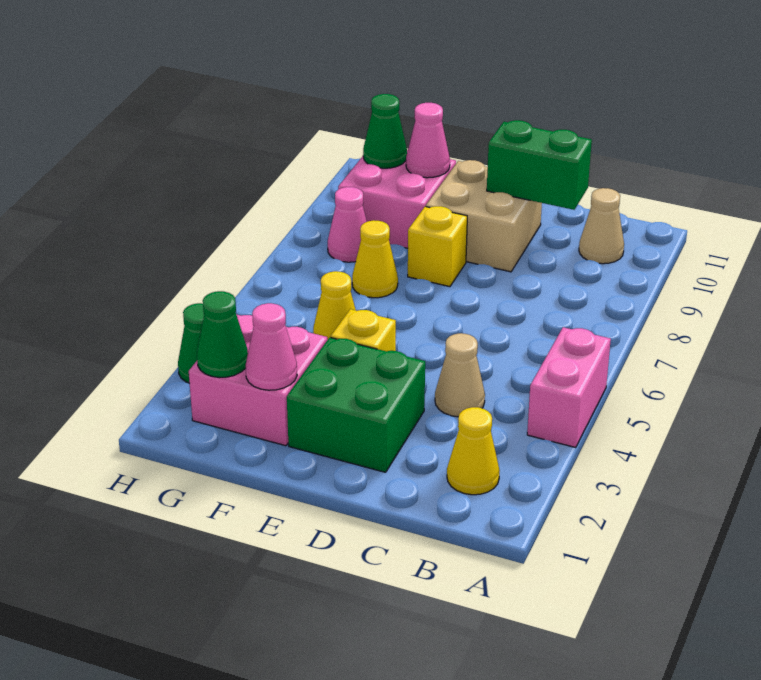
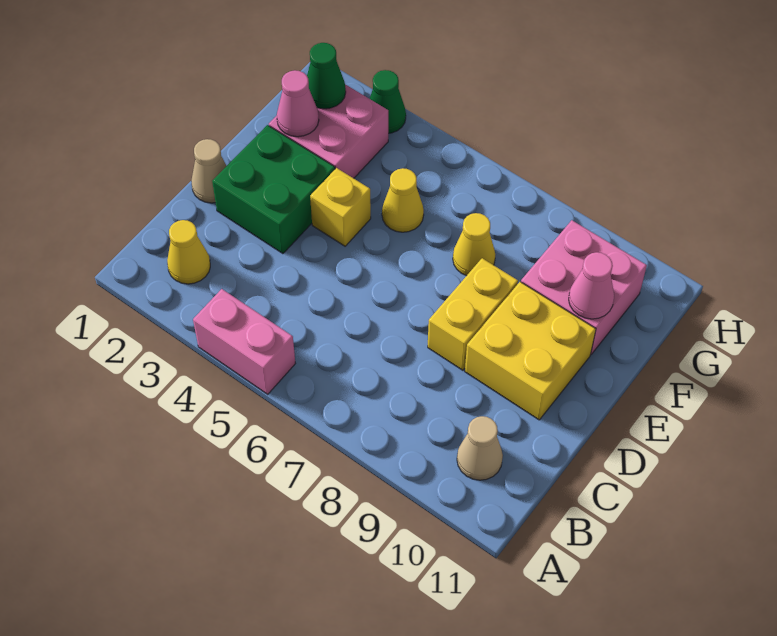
tan 1x1 cone [435,333,485,417] -> tan 1x1 cone moved to [191,139,226,203]
green 1x2 brick [487,120,592,210] -> none
tan 2x2 brick [426,160,542,272] -> yellow 2x2 brick [465,282,596,420]
yellow 1x1 brick [408,206,467,287] -> yellow 1x2 brick [428,258,518,370]
pink 1x1 cone [328,187,367,262] -> none
green 1x1 cone [363,94,407,168] -> none

